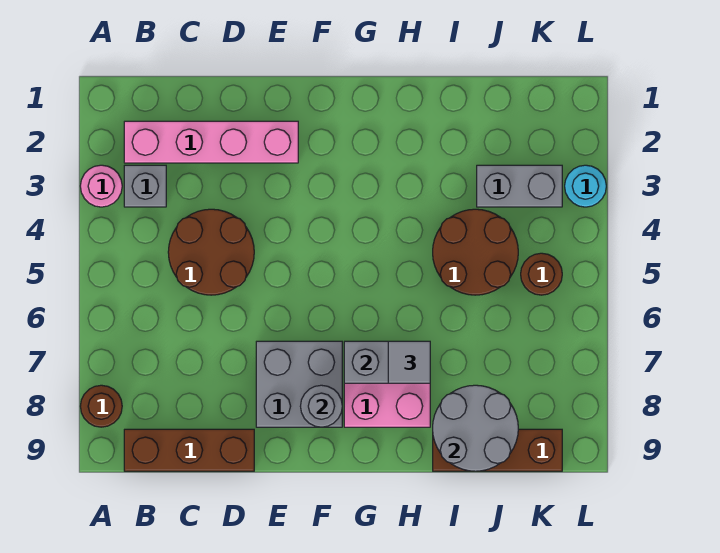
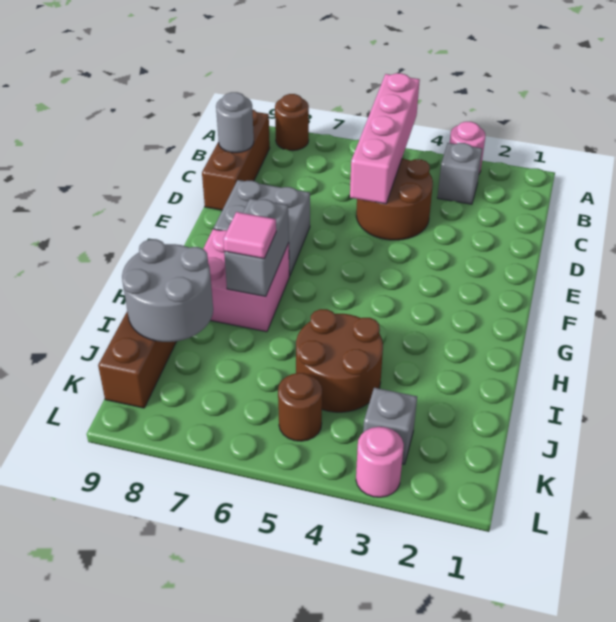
pink 1x4 brick [124,121,298,163] -> pink 1x4 brick moved to [350,73,420,204]
grey 1x1 round brick [300,385,342,427] -> grey 1x1 round brick moved to [216,92,254,153]
grey 1x1 tile [388,341,430,383] -> pink 1x1 tile [223,212,276,259]
grey 1x2 brick [477,165,562,207] -> grey 1x1 brick [363,388,417,464]
cyan 1x1 round brick [565,165,606,207] -> pink 1x1 round brick [356,427,404,497]

